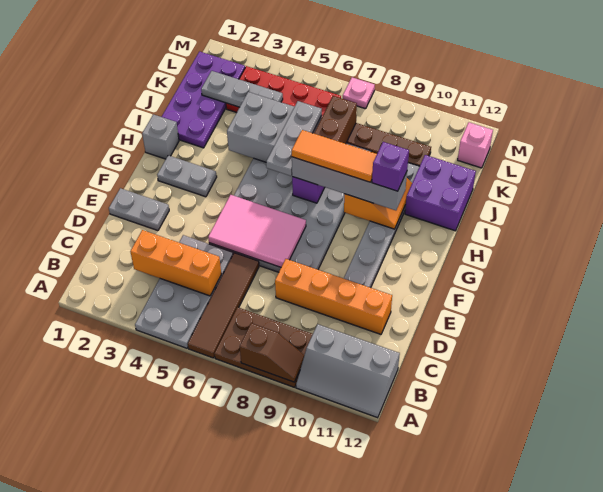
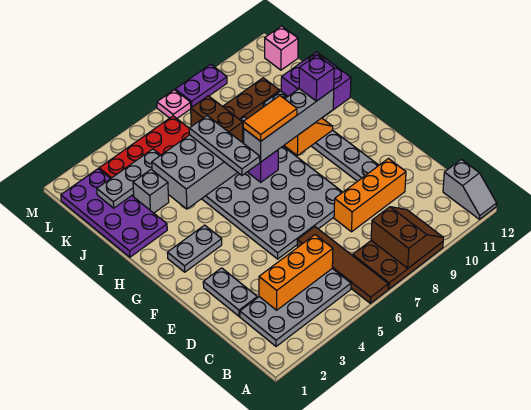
grey 2x4 plate [135,235,233,348] -> grey 2x4 plate turned to [240,269,351,346]
brown 1x2 slope [240,323,304,382] -> brown 2x2 slope [371,207,443,268]
grey 2x3 slope [296,324,400,418] -> grey 1x2 slope [443,159,497,219]
orange 1x4 brick [275,259,392,334] -> orange 1x3 brick [334,159,406,232]
grey 1x2 plate [109,188,169,231] -> grey 1x2 plate turned to [203,268,257,316]
pink 2x3 tile [208,195,306,267] -> none
grey 1x1 brick [142,114,179,159] -> grey 1x1 brick moved to [133,169,169,213]
orange 1x3 tile [292,130,377,182] -> orange 1x2 tile [243,96,297,141]
none -> purple 1x2 plate [175,64,227,108]

